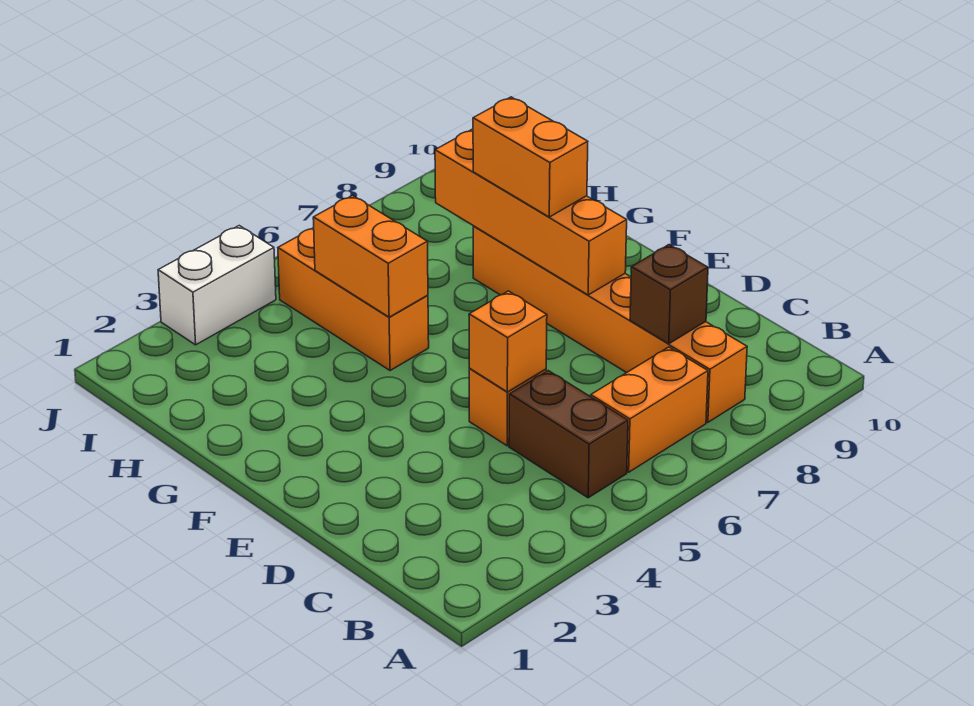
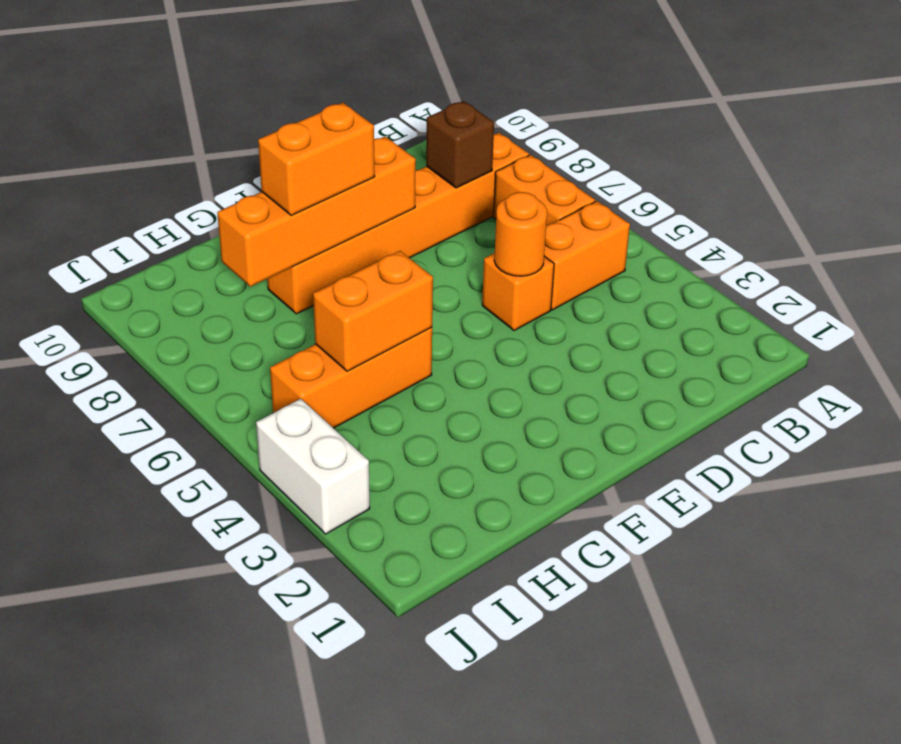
brown 1x2 brick [509,371,628,498] -> orange 1x2 brick [544,201,630,310]
orange 1x1 brick [469,291,547,392] -> orange 1x1 round brick [494,192,547,276]

